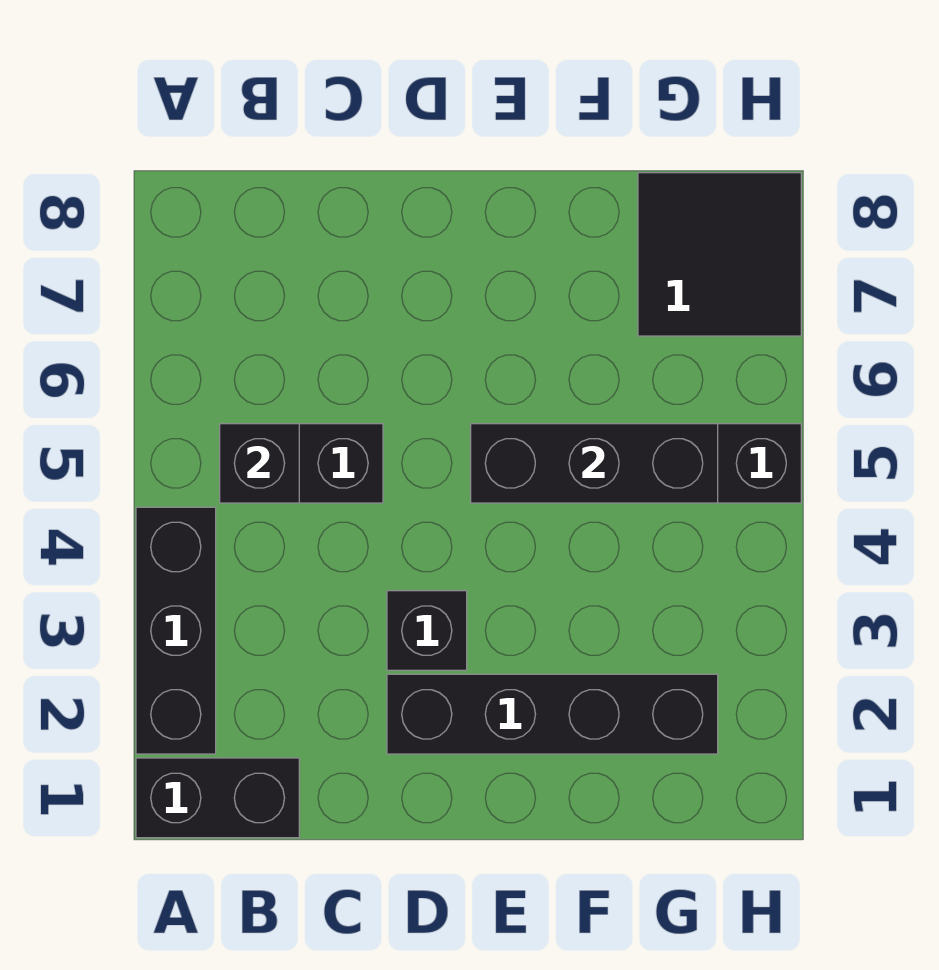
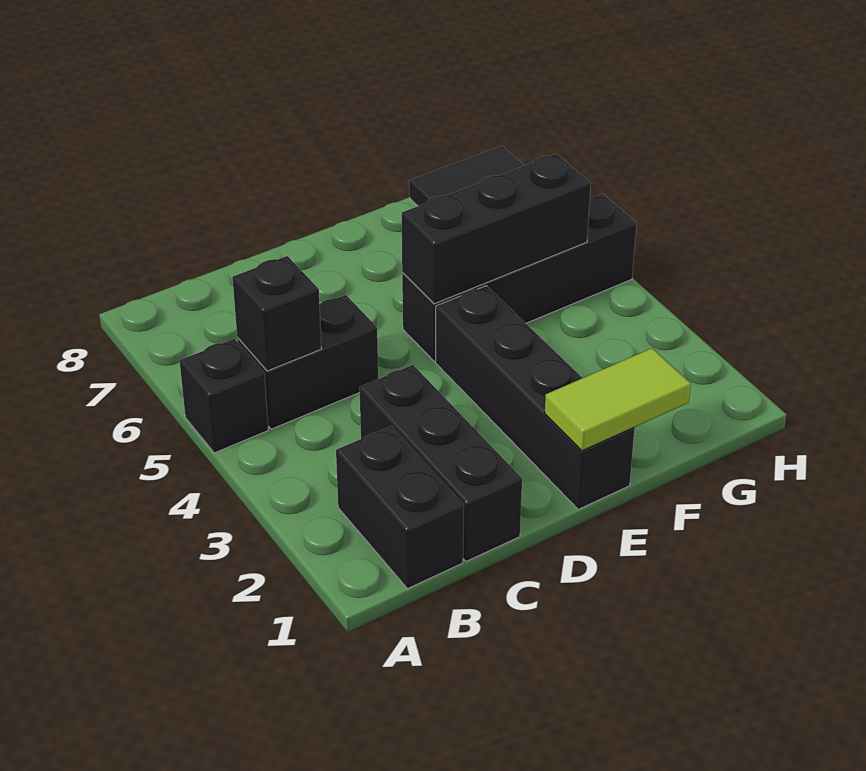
black 1x2 brick [136,758,299,838] -> black 1x2 brick turned to [336,426,464,589]
black 1x3 brick [136,507,216,754] -> black 1x3 brick moved to [359,365,522,561]
black 1x4 brick [387,674,718,754] -> black 1x4 brick turned to [436,286,635,509]
black 1x1 brick [387,591,467,670] -> black 1x1 brick moved to [180,339,268,453]
none -> lime 1x2 tile [545,348,691,451]

